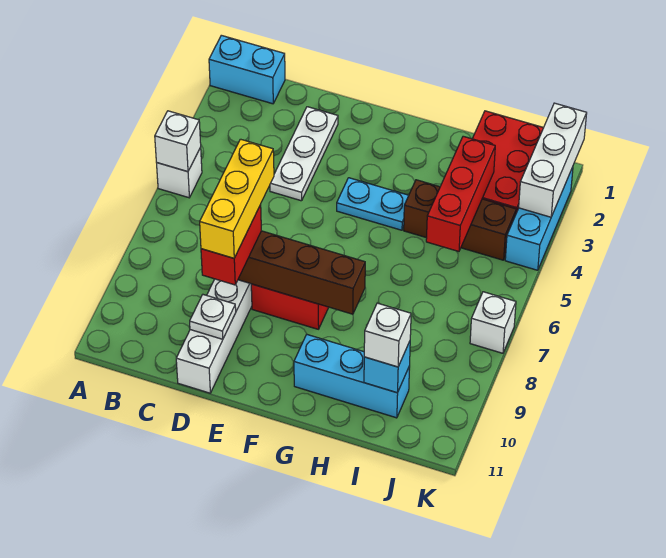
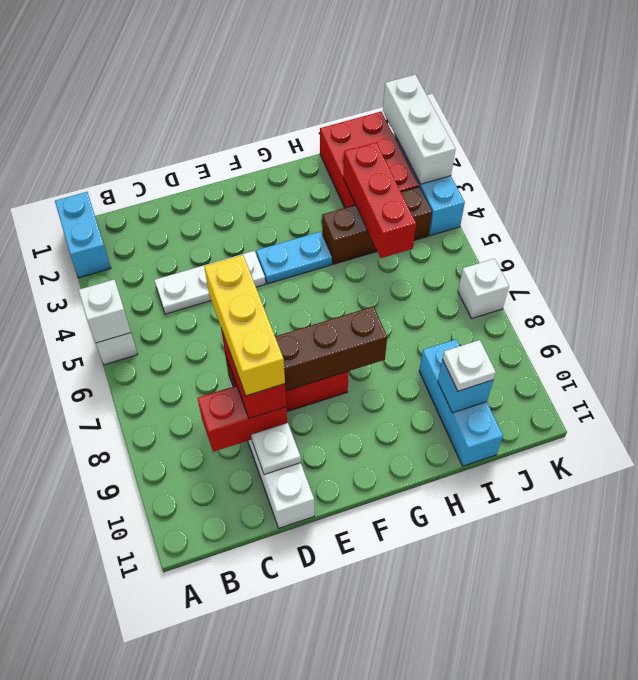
cyan 1x2 brick [209,35,285,104] -> cyan 1x2 brick turned to [55,192,111,278]
none -> red 1x2 brick [197,386,287,452]
white 1x3 plate [270,107,338,201] -> white 1x3 plate turned to [154,251,265,314]
cyan 1x3 brick [294,334,410,418] -> cyan 1x3 brick turned to [419,339,503,466]
white 1x1 brick [364,303,411,367] -> white 1x1 plate [443,340,496,391]

